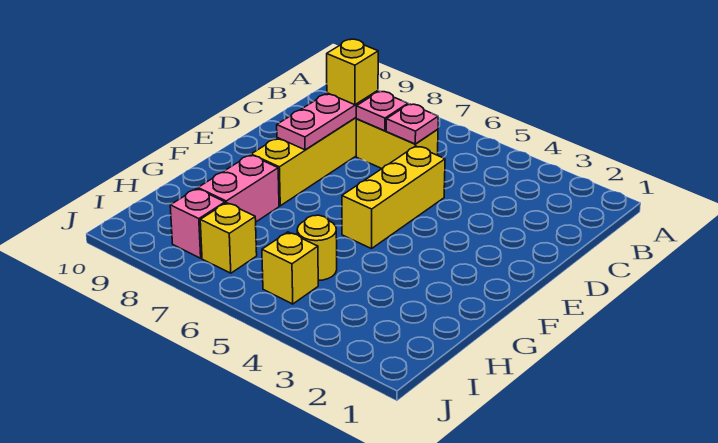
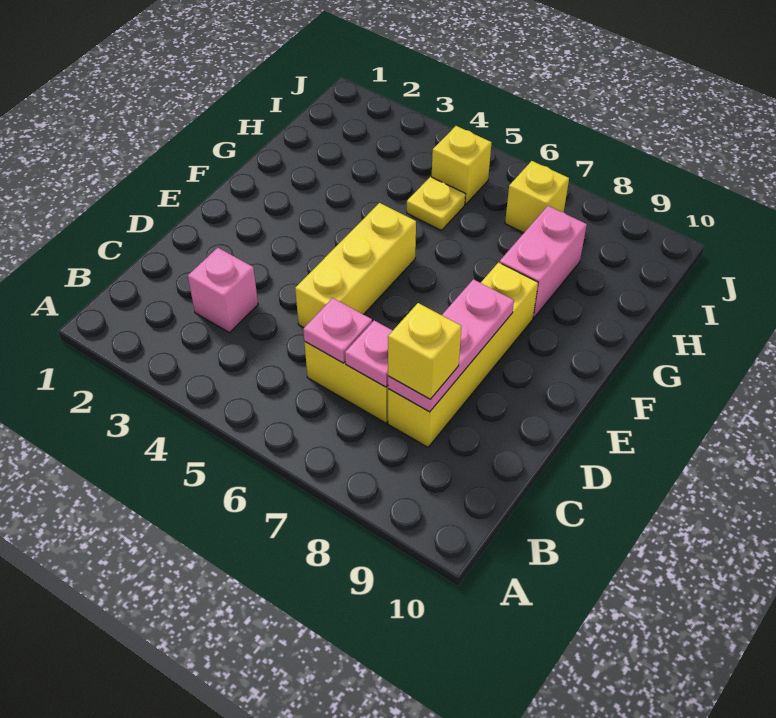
yellow 1x1 round brick [297,215,337,280] -> yellow 1x1 plate [407,177,465,231]
pink 1x1 brick [170,189,225,258] -> pink 1x1 brick moved to [188,248,258,333]

